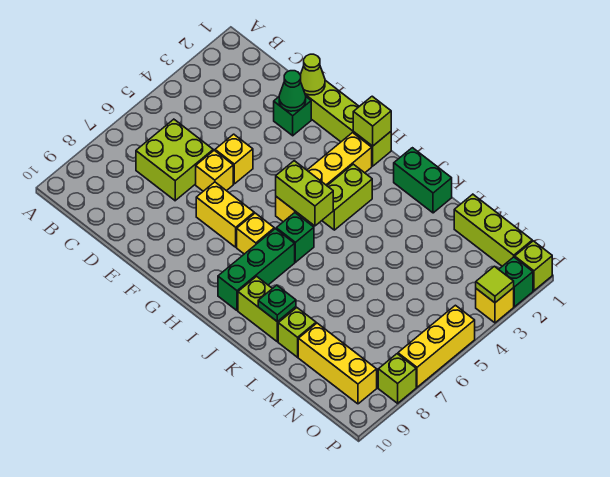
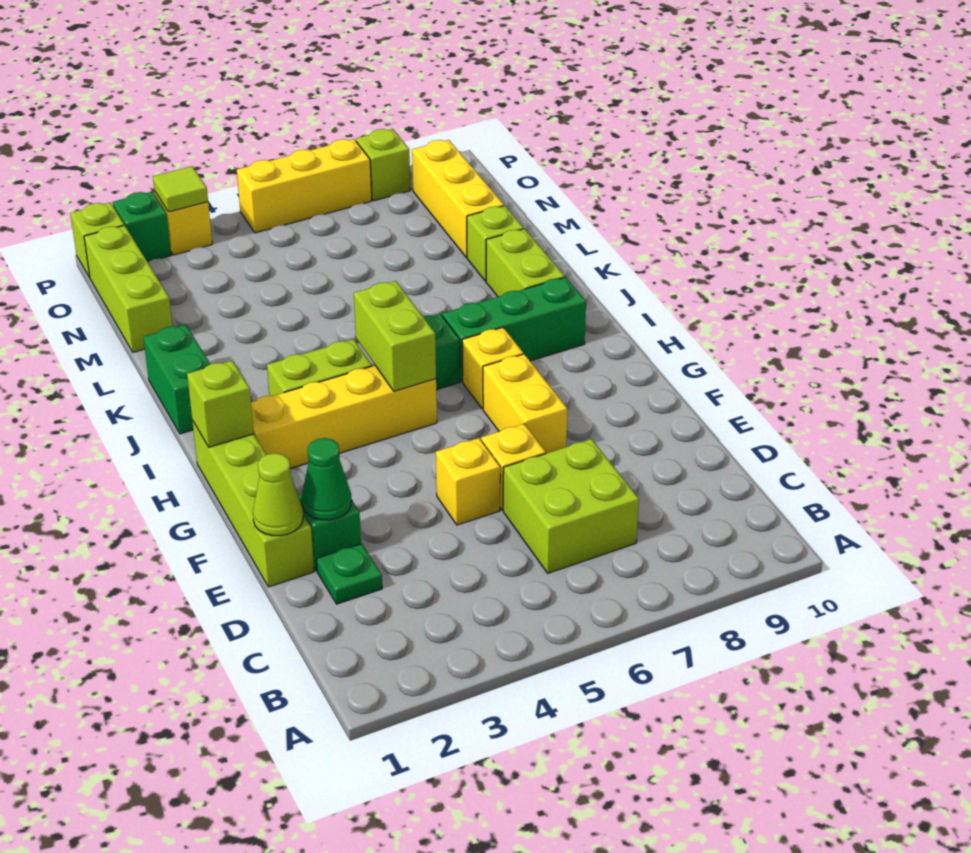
green 1x1 plate [258,285,296,322] -> green 1x1 plate moved to [317,544,382,604]

